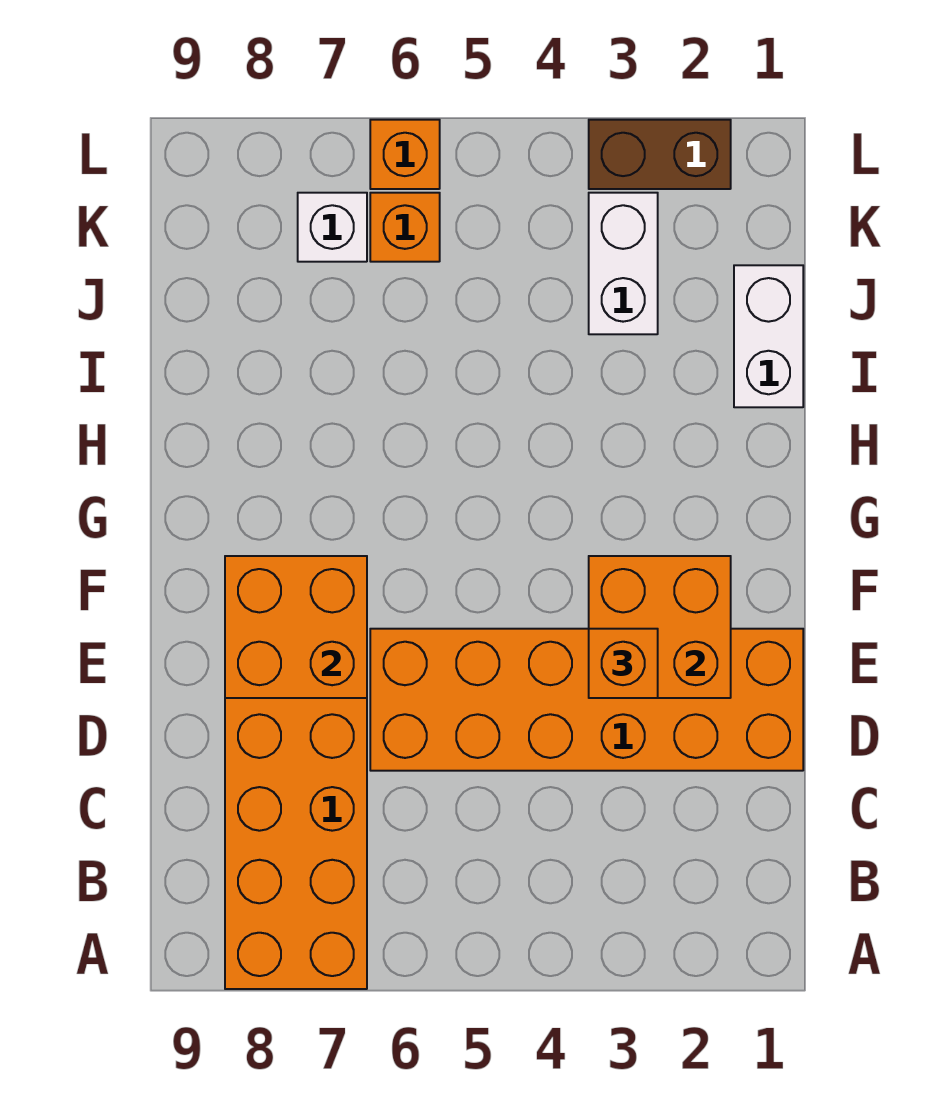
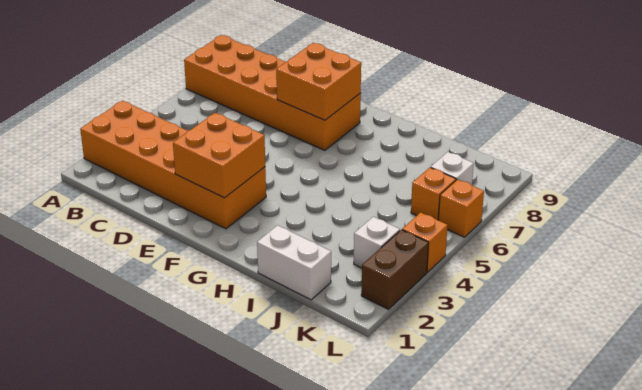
orange 2x6 brick [370,629,803,771] -> orange 2x6 brick turned to [80,101,266,229]
orange 1x1 brick [589,629,658,698] -> orange 1x1 brick moved to [402,212,448,272]
white 1x2 brick [589,193,658,334] -> white 1x1 brick [354,217,400,268]

